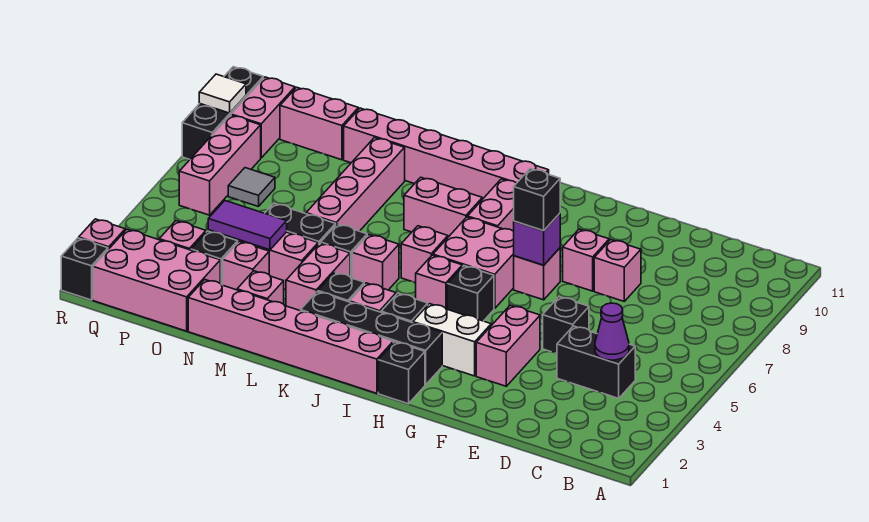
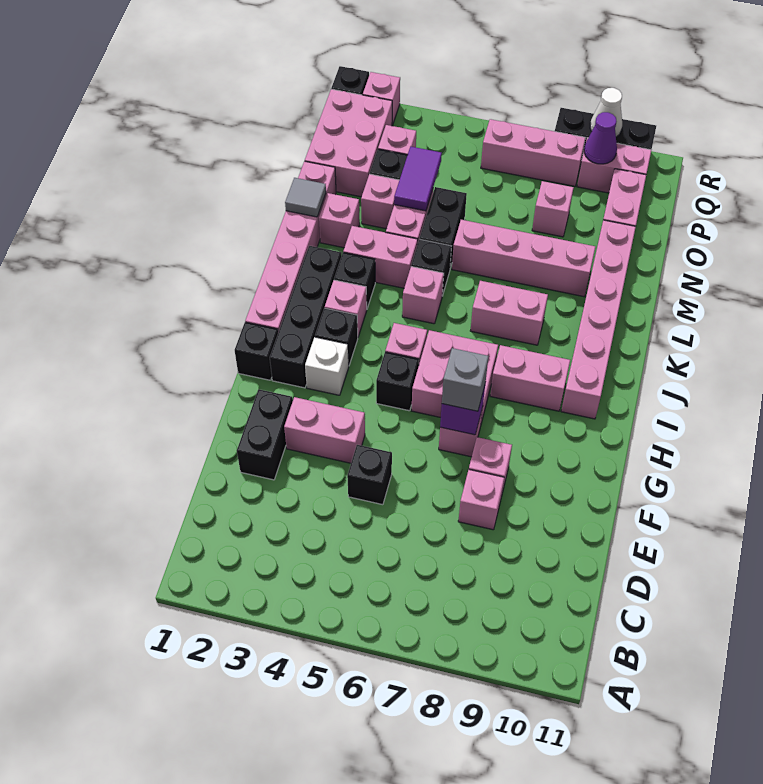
black 1x2 brick [557,326,635,398] -> black 1x2 brick moved to [237,389,293,480]
purple 1x1 cone [595,303,629,360] -> purple 1x1 cone moved to [584,112,617,164]
white 1x2 brick [413,304,491,376] -> white 1x1 brick [305,337,349,395]
black 1x1 brick [514,169,560,231] -> grey 1x1 brick [442,348,489,411]
pink 1x1 brick [401,226,448,283] -> pink 1x1 brick moved to [532,181,574,237]
pink 1x2 brick [404,177,482,237] -> pink 1x2 brick turned to [470,281,548,345]
grey 1x1 tile [228,168,275,207] -> grey 1x1 tile moved to [285,178,326,217]
white 1x1 tile [199,74,246,113] -> white 1x1 cone [590,88,622,137]

